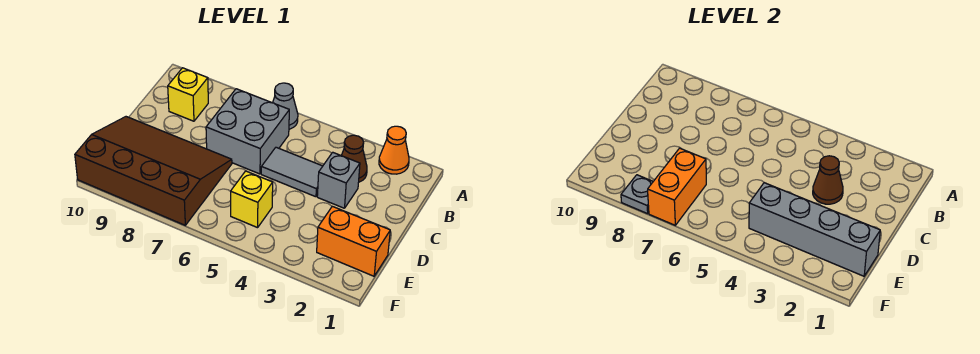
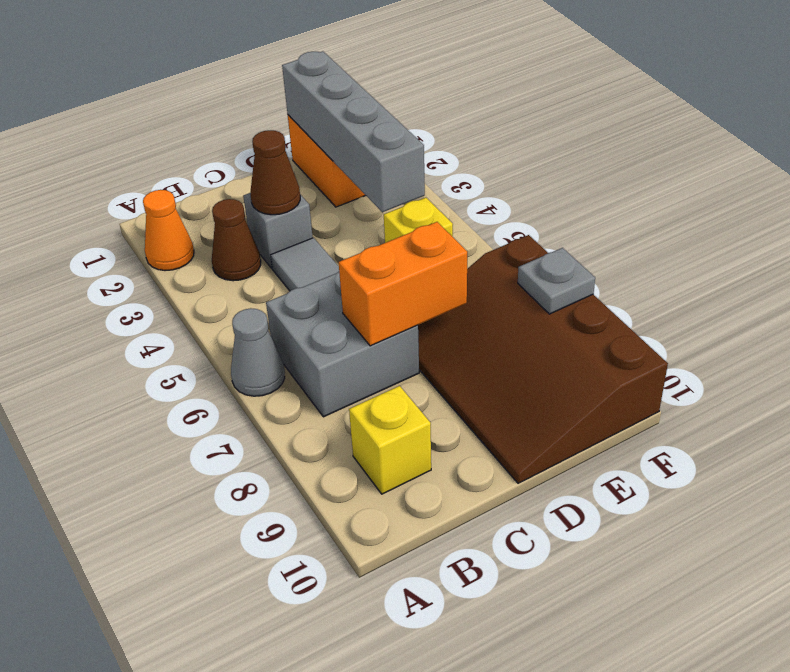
orange 1x2 brick [648,148,706,225] -> orange 1x2 brick moved to [339,222,467,346]

